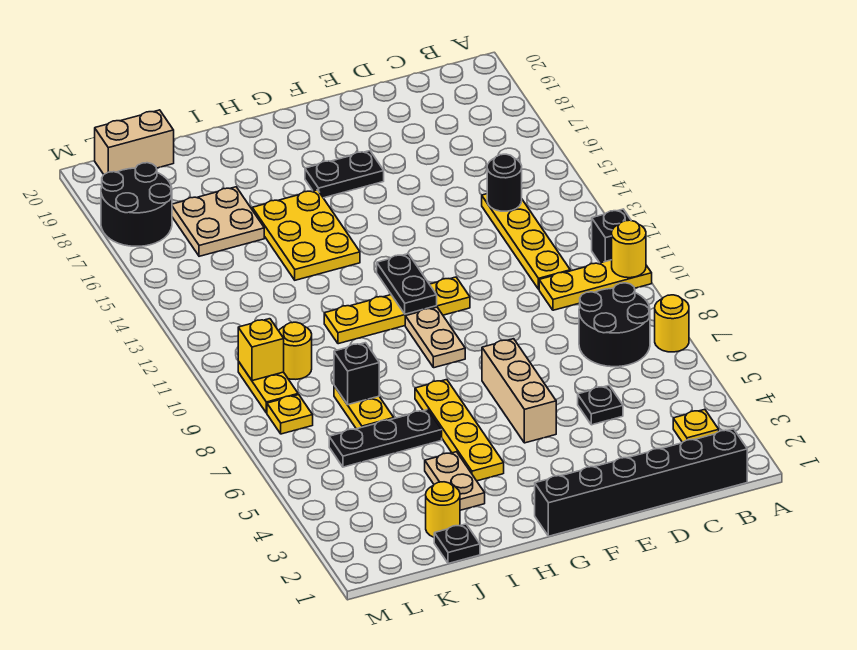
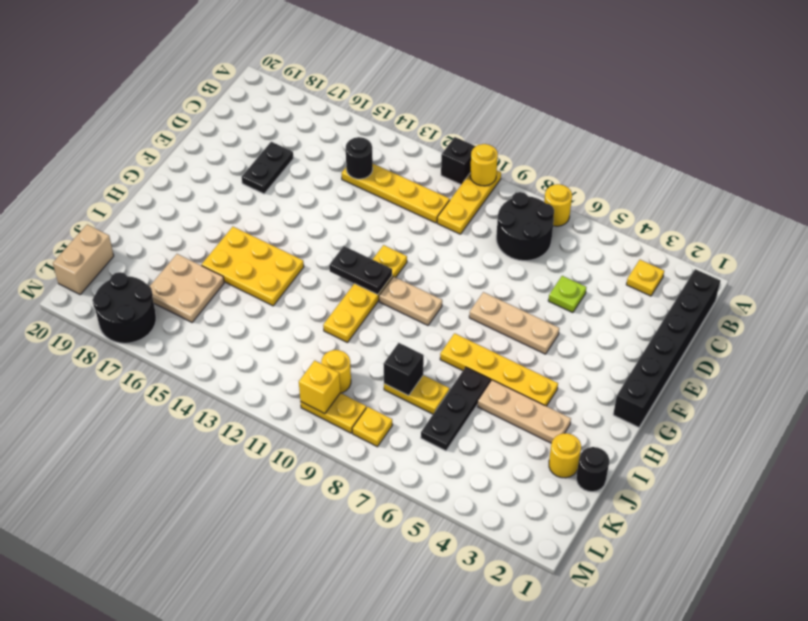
black 1x1 plate [578,386,623,425] -> lime 1x1 plate [548,276,586,313]
tan 1x3 brick [482,339,556,443] -> tan 1x3 plate [469,292,559,354]
black 1x2 plate [305,151,384,198] -> black 1x2 plate moved to [242,142,294,194]
tan 1x2 plate [425,452,485,510] -> tan 1x3 plate [478,380,571,443]
black 1x1 plate [434,524,480,564] -> black 1x1 round brick [576,447,609,492]

